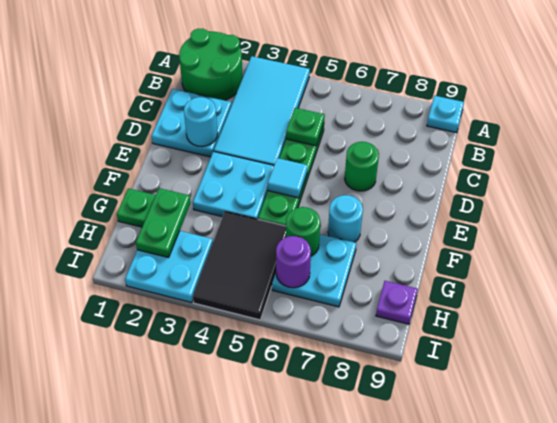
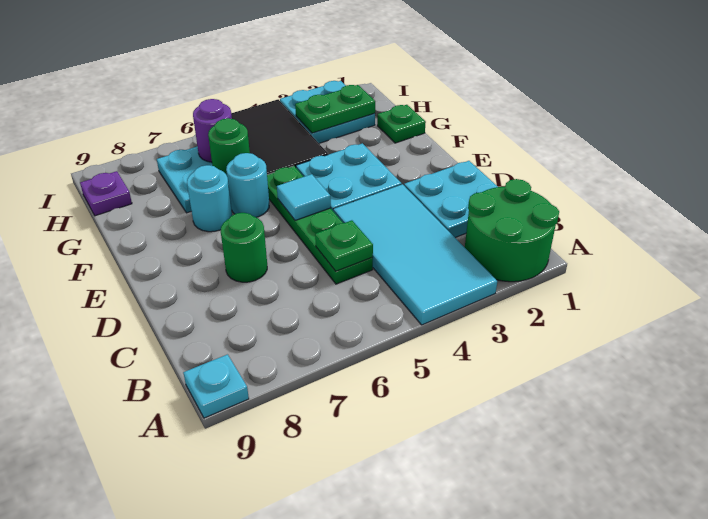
cyan 1x1 round brick [184,97,218,147] -> cyan 1x1 round brick moved to [226,153,269,217]
green 1x2 plate [136,188,191,257] -> green 1x2 plate turned to [295,85,375,133]

